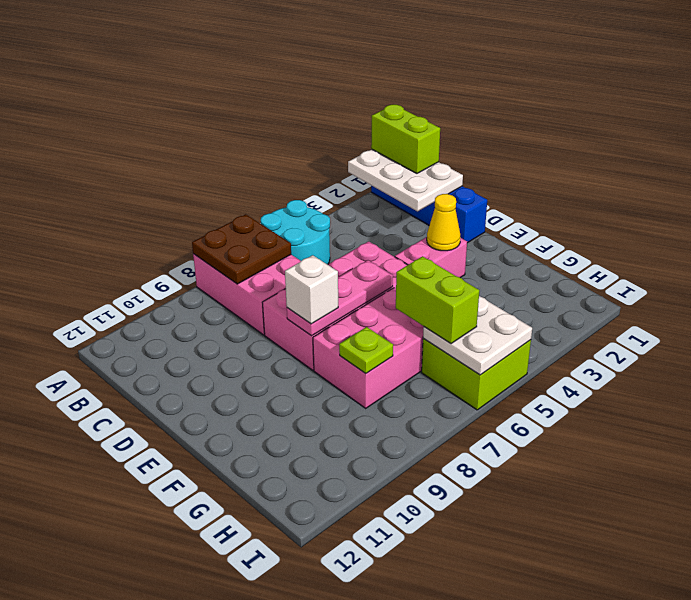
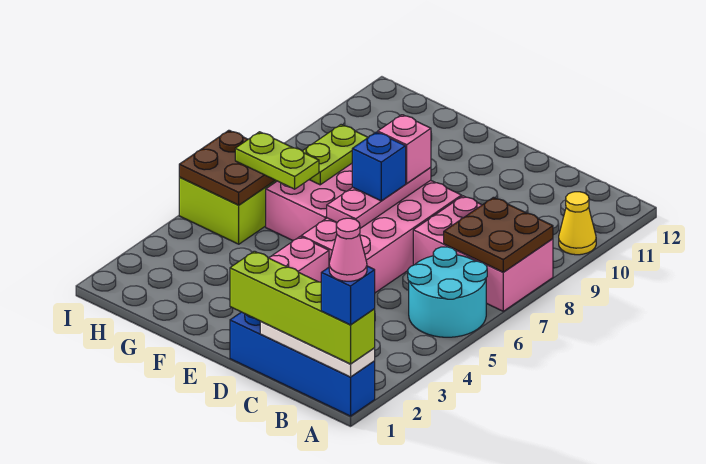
white 2x3 plate [348,149,463,211] -> white 1x3 plate [260,322,375,377]
lime 1x2 brick [371,105,440,173] -> lime 1x4 brick [230,251,375,364]
none -> blue 1x1 brick [321,266,375,325]
none -> pink 1x1 cone [329,218,367,281]
yellow 1x1 cone [427,194,461,251] -> yellow 1x1 cone moved to [559,192,596,255]
none -> blue 1x1 brick [352,132,406,201]
white 1x1 brick [285,255,338,324] -> pink 1x1 brick [378,115,431,183]
lime 1x2 brick [396,256,479,344] -> lime 1x2 plate [235,132,319,189]
lime 1x1 plate [339,327,393,374] -> lime 1x2 plate [303,125,368,185]
white 2x2 plate [423,296,532,375] -> brown 2x2 plate [179,130,275,205]

